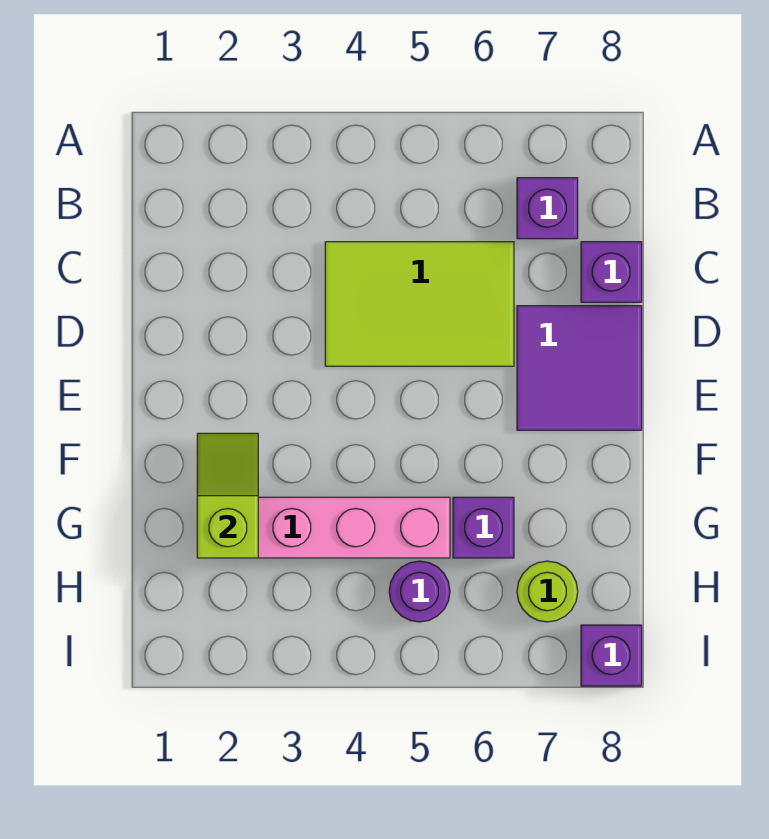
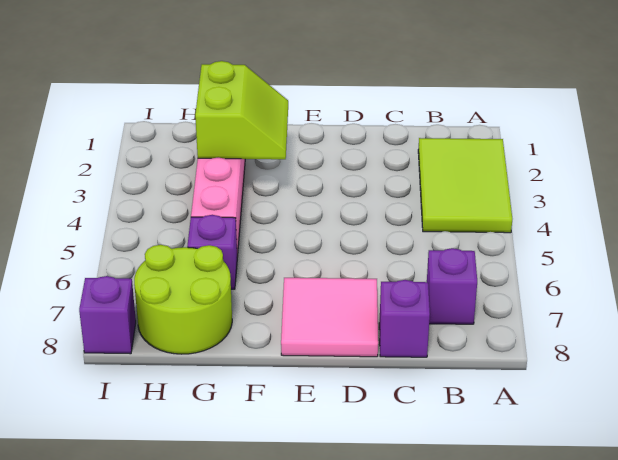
lime 2x3 tile [325,242,514,366] -> lime 2x3 tile moved to [418,138,512,233]
purple 2x2 tile [517,306,642,430] -> pink 2x2 tile [281,278,378,357]
lime 1x2 slope [197,433,258,558] -> lime 2x2 slope [195,61,288,159]
purple 1x1 round brick [389,561,450,622] -> none
lime 1x1 round brick [517,561,578,622] -> lime 2x2 round brick [134,245,232,354]

